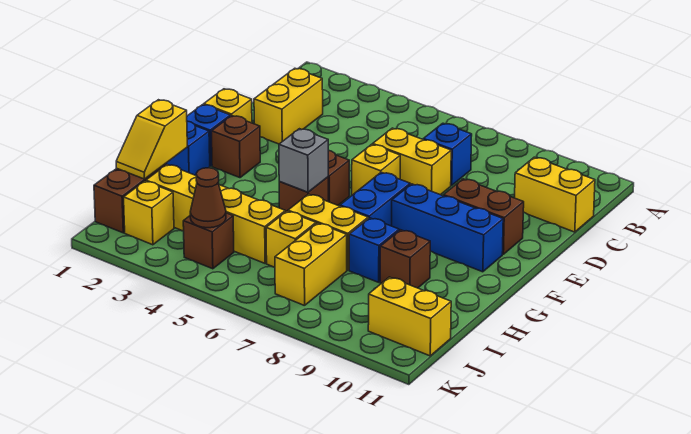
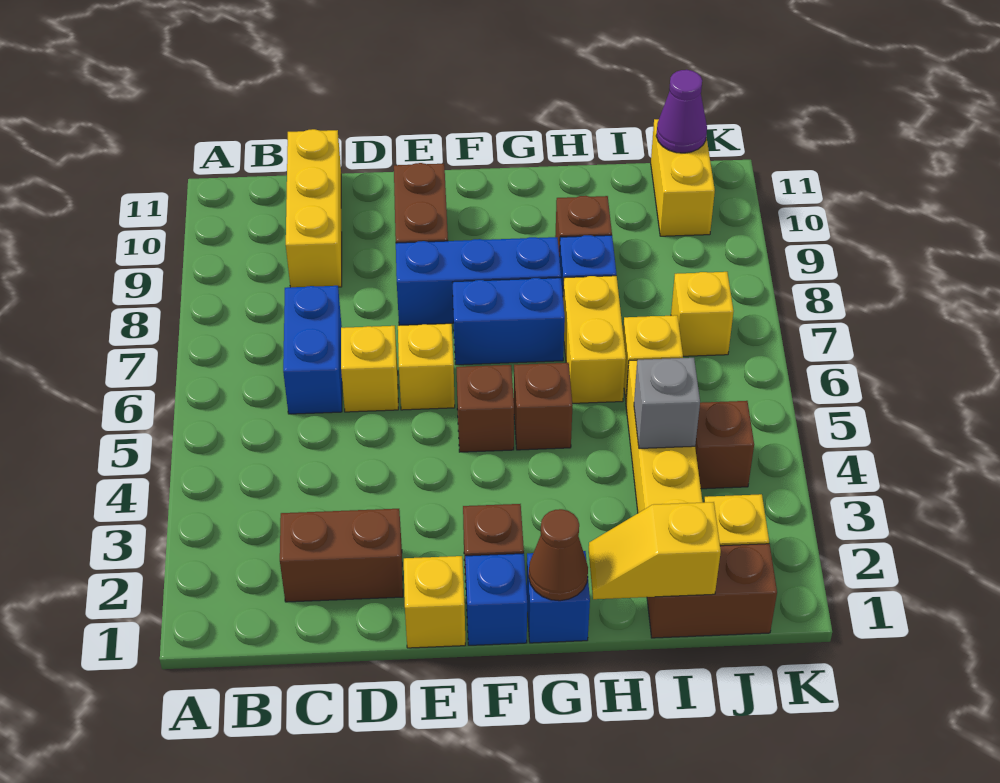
yellow 1x2 brick [254,68,323,144] -> brown 1x2 brick [280,509,403,602]
blue 1x1 brick [423,123,472,185] -> blue 1x2 brick [283,286,342,414]
yellow 1x2 brick [515,157,595,232] -> yellow 1x3 brick [286,129,342,287]
yellow 1x2 brick [373,128,451,195] -> yellow 1x1 brick [341,326,398,412]
blue 1x3 brick [392,184,503,272] -> blue 1x3 brick turned to [396,237,561,325]
grey 1x1 brick [279,129,328,192] -> grey 1x1 brick moved to [634,358,700,449]
yellow 1x2 slope [116,100,187,179] -> yellow 1x2 slope turned to [589,502,721,599]
yellow 1x2 brick [275,223,347,306] -> yellow 1x1 brick [671,272,734,356]
brown 1x1 cone [190,168,226,228] -> brown 1x1 cone moved to [529,509,588,601]
none -> purple 1x1 cone [656,70,707,153]

